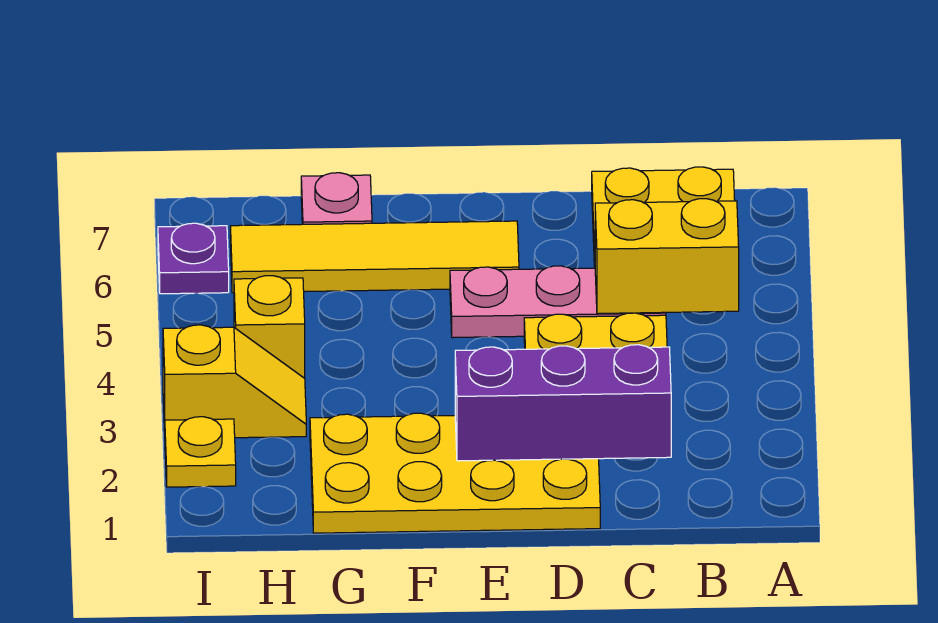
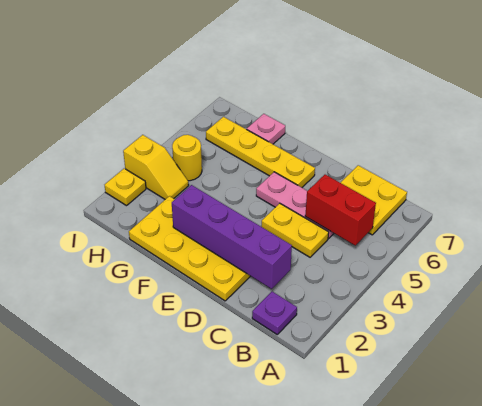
yellow 1x2 brick [595,199,739,314] -> red 1x2 brick [305,175,376,246]
purple 1x3 brick [455,345,671,461] -> purple 1x4 brick [172,185,292,289]
yellow 1x4 tile [230,221,519,293] -> yellow 1x4 plate [206,117,315,187]
yellow 1x1 brick [234,276,305,378] -> yellow 1x1 round brick [172,135,202,181]
purple 1x1 plate [158,223,229,294] -> purple 1x1 plate moved to [252,292,297,334]

